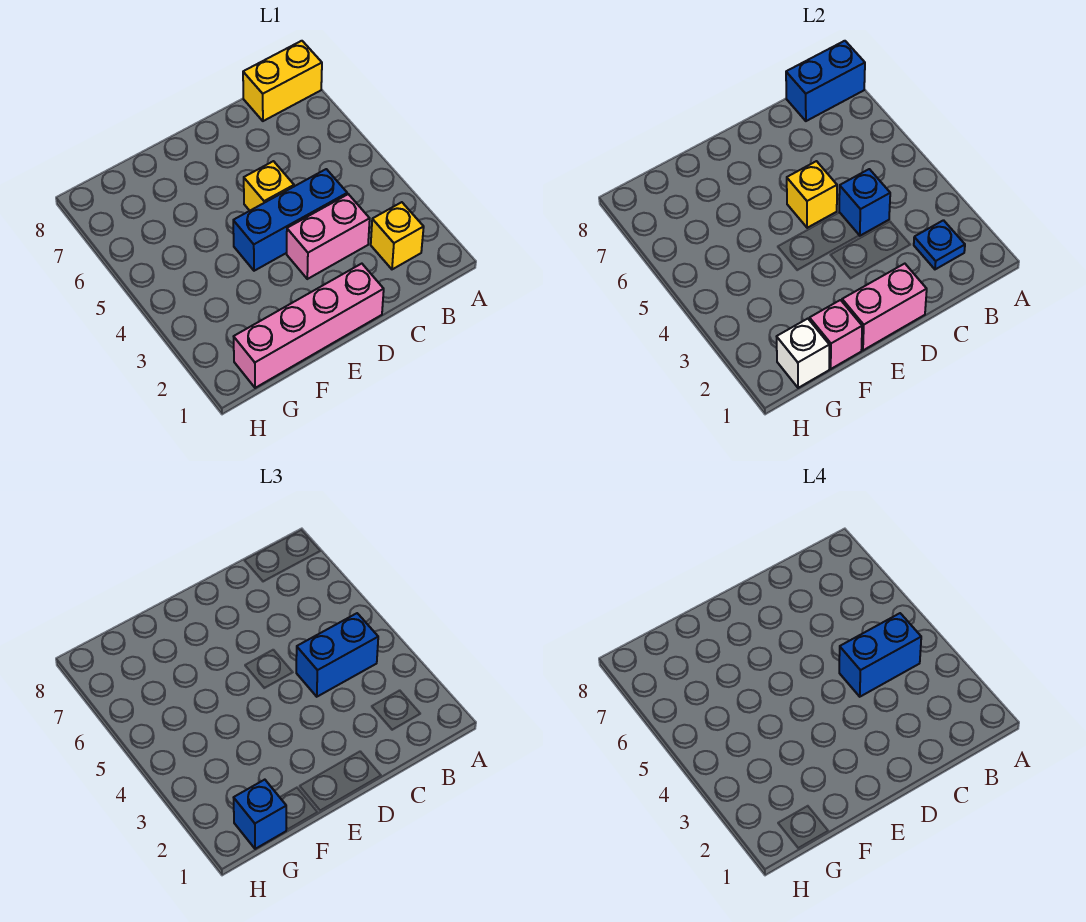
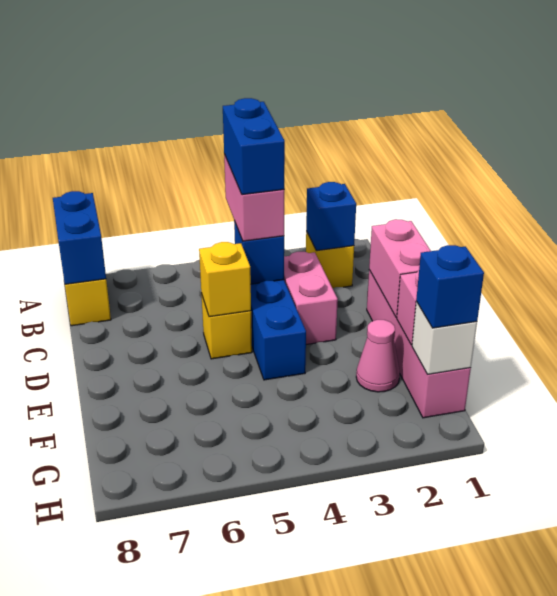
blue 1x1 plate [914,220,965,269] -> blue 1x1 brick [306,182,356,251]
blue 1x2 brick [296,613,378,697] -> pink 1x2 brick [224,155,284,241]
none -> pink 1x1 cone [356,320,400,392]

